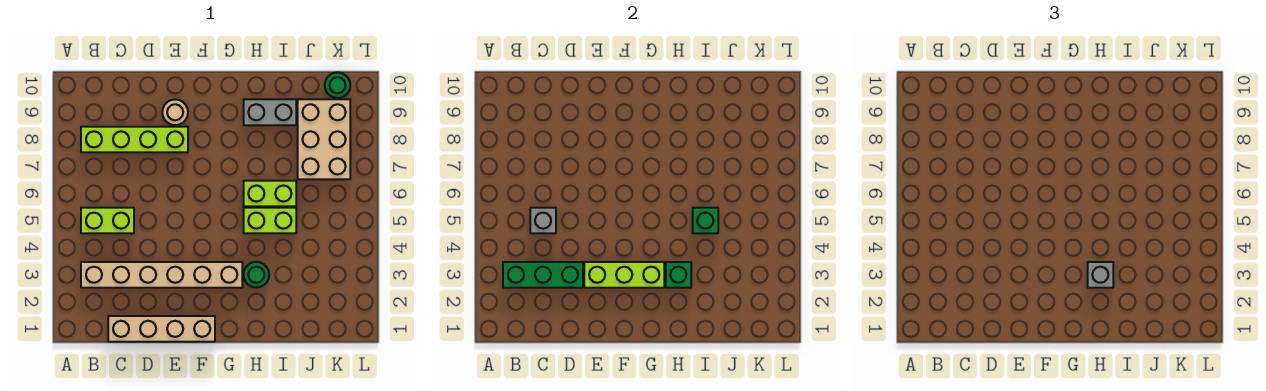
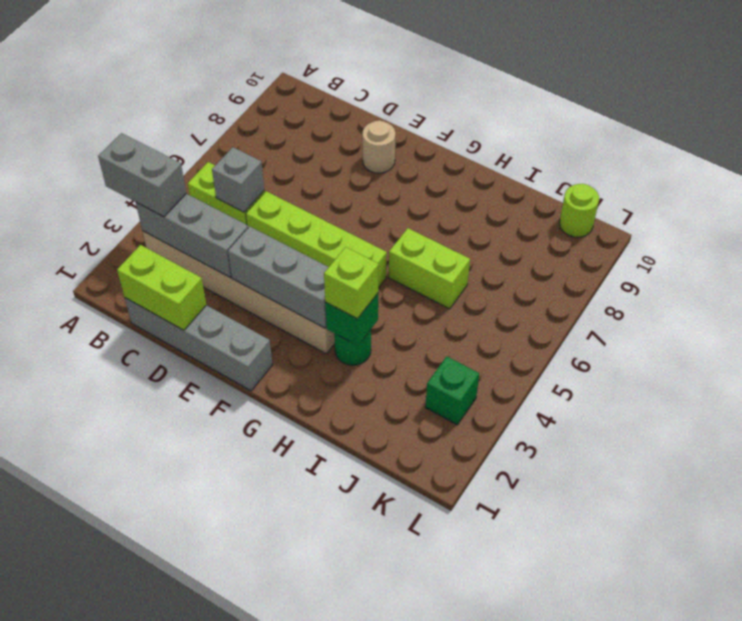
green 1x3 brick [503,262,583,288] -> grey 1x3 brick [136,194,248,277]
lime 1x4 brick [81,127,188,152] -> lime 1x4 brick moved to [246,191,387,288]
tan 1x4 brick [108,316,215,342] -> grey 1x4 brick [125,298,272,391]
lime 1x3 brick [584,262,664,288] -> grey 1x3 brick [228,226,329,328]
grey 1x1 brick [1088,262,1113,288] -> lime 1x1 brick [324,247,379,319]
lime 1x2 brick [244,208,296,233] -> lime 1x2 brick moved to [117,245,206,330]
grey 1x2 brick [244,99,296,125] -> grey 1x2 brick moved to [98,133,186,217]
green 1x1 brick [693,208,718,233] -> green 1x1 brick moved to [425,356,479,425]
tan 2x3 brick [298,99,350,179] -> none
green 1x1 round brick [325,72,350,98] -> lime 1x1 round brick [560,184,599,237]

